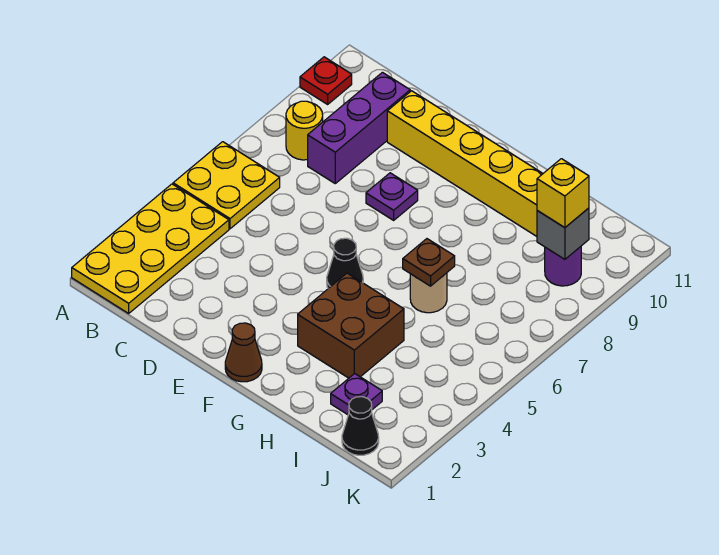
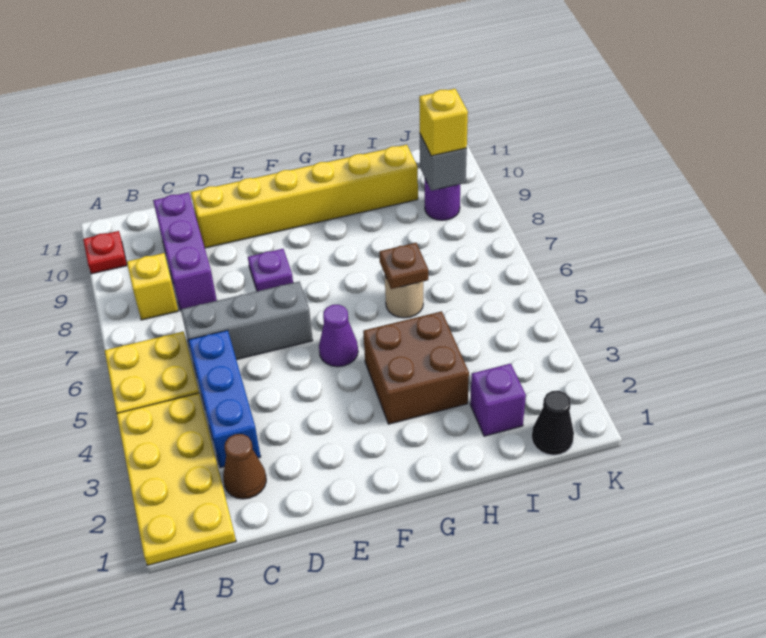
yellow 1x1 round brick [286,101,323,160] -> yellow 1x1 brick [127,253,178,320]
none -> blue 1x3 brick [188,330,261,468]
none -> grey 1x3 brick [181,282,313,360]
brown 1x1 cone [225,323,262,382] -> brown 1x1 cone moved to [223,434,266,499]
black 1x1 cone [327,238,363,288] -> purple 1x1 cone [319,305,358,367]
purple 1x1 plate [331,374,382,415] -> purple 1x1 brick [470,364,526,436]

